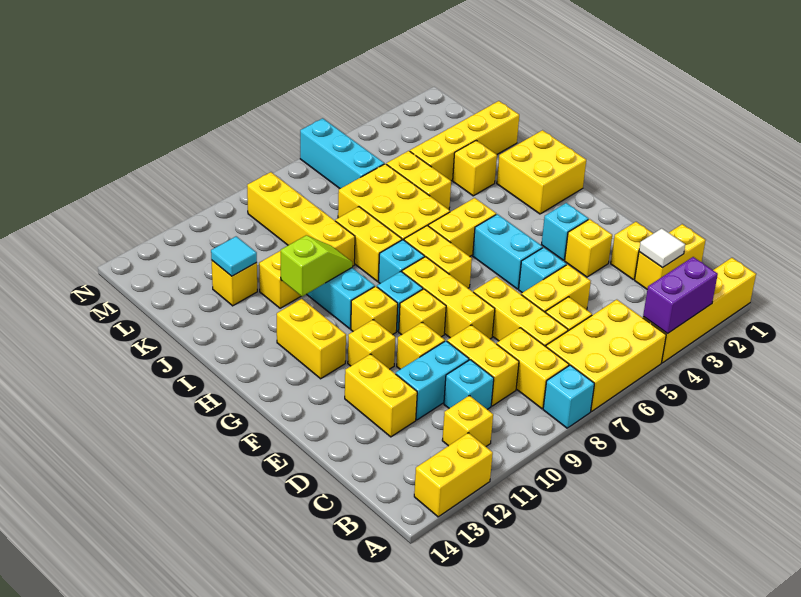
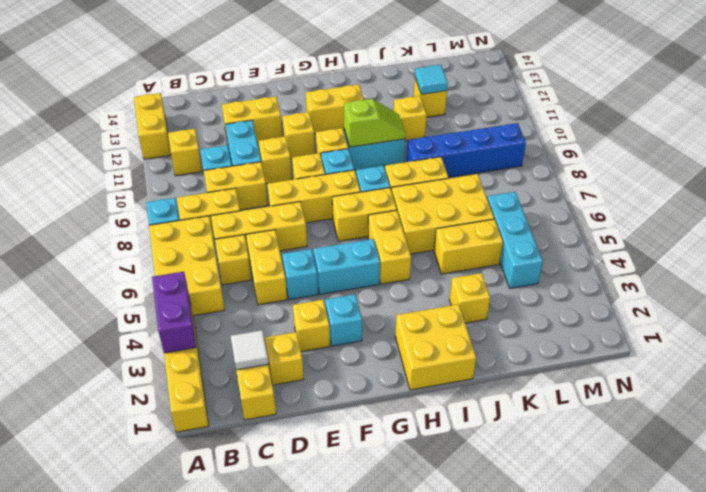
lime 1x2 slope [281,235,352,296] -> lime 1x2 slope turned to [344,99,406,147]
yellow 1x4 brick [247,172,355,266] -> blue 1x4 brick [406,123,526,177]
yellow 1x4 brick [410,101,519,181] -> none
cyan 1x3 brick [300,118,384,189] -> cyan 1x3 brick turned to [487,192,543,288]

